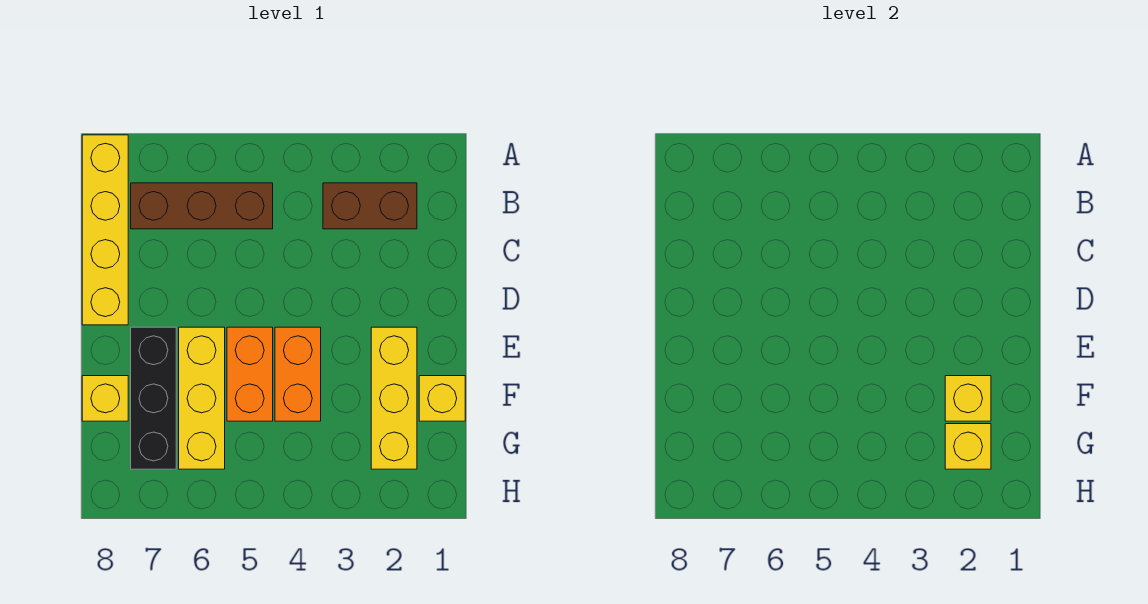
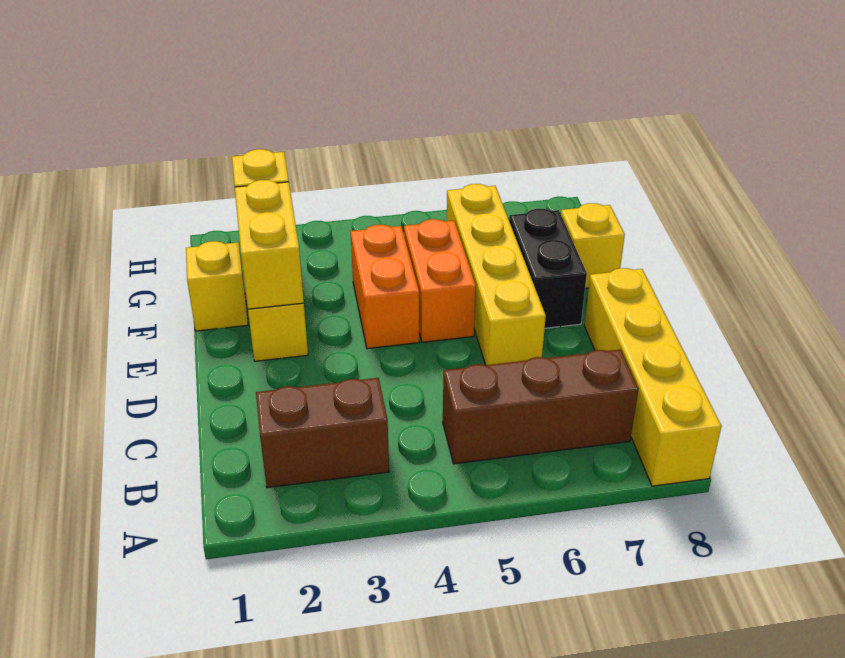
yellow 1x3 brick [179,327,225,469] -> yellow 1x4 brick [447,184,546,365]
black 1x3 brick [131,327,176,469] -> black 1x2 brick [509,209,587,328]
yellow 1x1 brick [945,376,991,421] -> yellow 1x2 brick [235,180,304,309]

